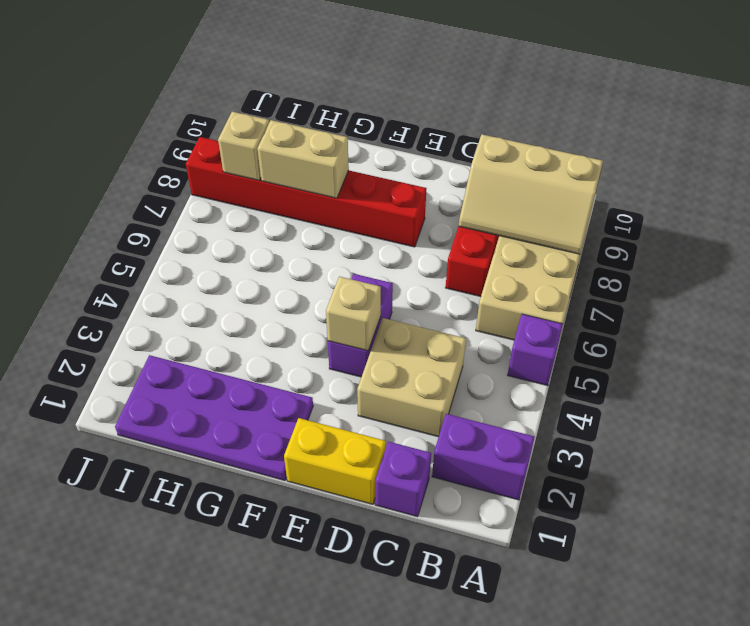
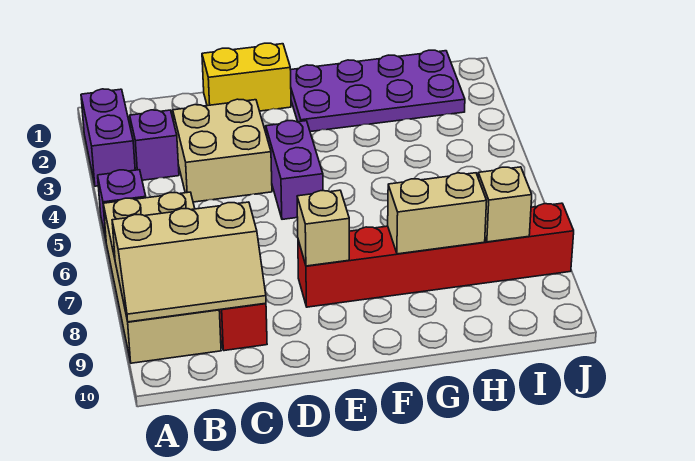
purple 1x2 brick [432,414,535,500] -> purple 1x2 brick turned to [81,89,135,186]
tan 2x3 slope [459,134,603,254] -> tan 2x3 slope turned to [112,202,266,322]
purple 1x1 brick [375,442,431,517] -> purple 1x1 brick moved to [130,110,179,180]
tan 1x1 brick [326,276,381,351] -> tan 1x1 brick moved to [297,190,349,266]

